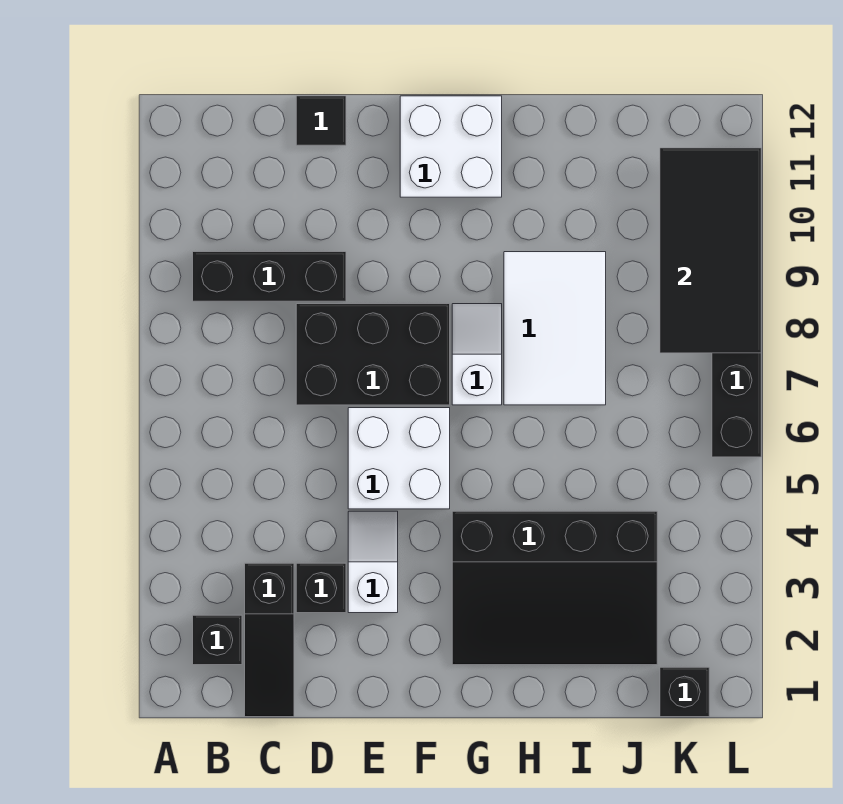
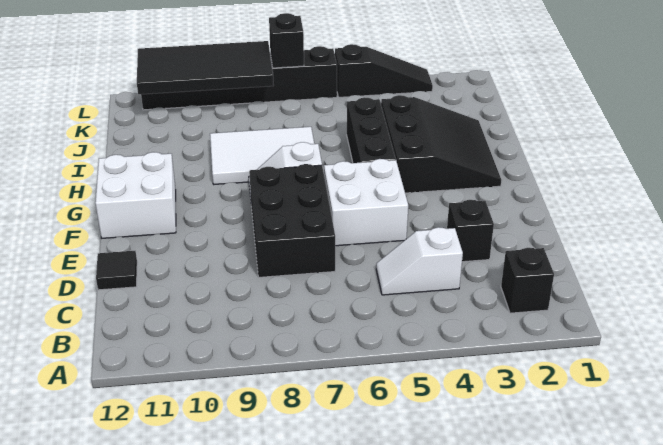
black 1x3 brick [193,252,346,301] -> black 1x3 brick moved to [347,98,396,163]
black 1x3 slope [245,563,294,717] -> black 1x3 slope moved to [335,44,433,97]
white 1x2 slope [348,511,398,613] -> white 1x2 slope moved to [376,227,463,295]
black 3x4 slope [452,511,657,665] -> black 3x3 slope [381,95,501,193]
black 1x1 brick [660,667,709,717] -> black 1x1 brick moved to [269,13,304,68]

